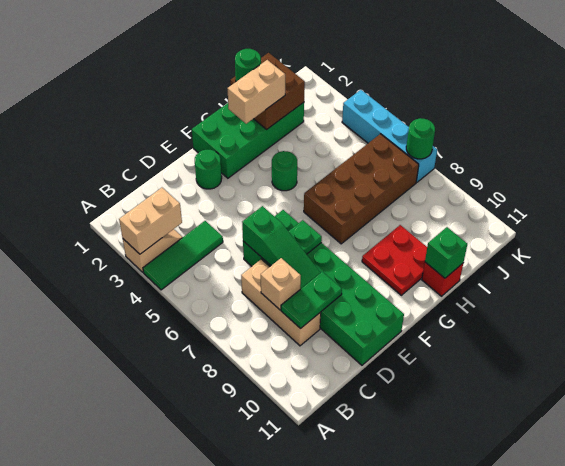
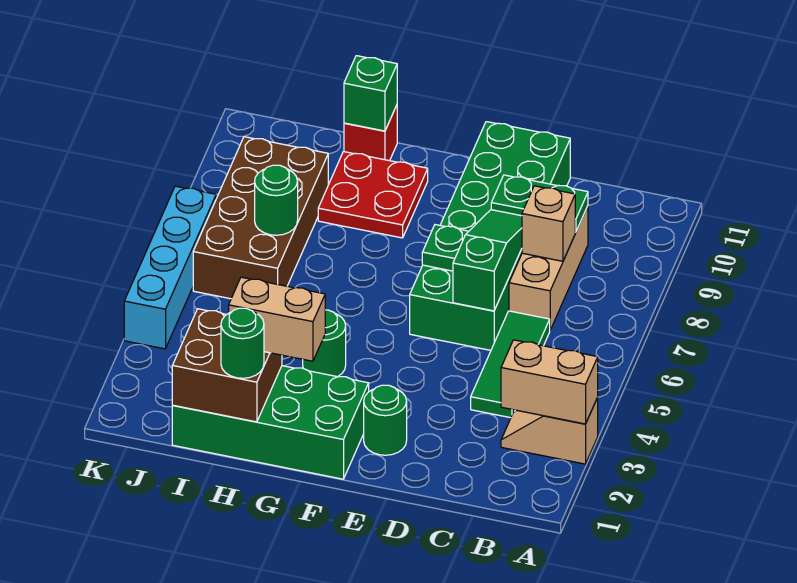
green 1x3 tile [143,221,223,290] -> green 1x3 tile turned to [471,311,550,418]
brown 2x4 brick [304,134,419,244] -> brown 2x4 brick turned to [193,137,328,299]
green 1x1 round brick [406,118,435,159] -> green 1x1 round brick moved to [255,165,298,235]

